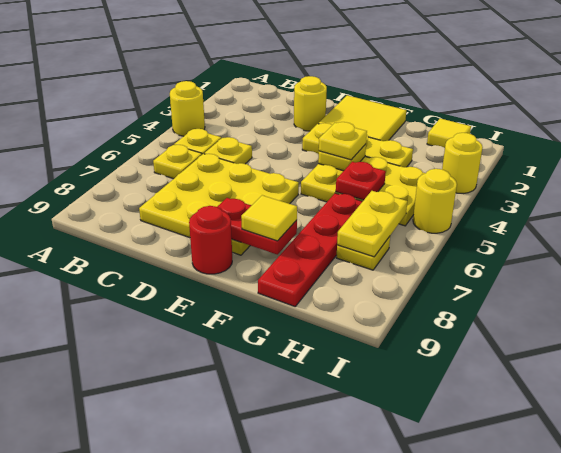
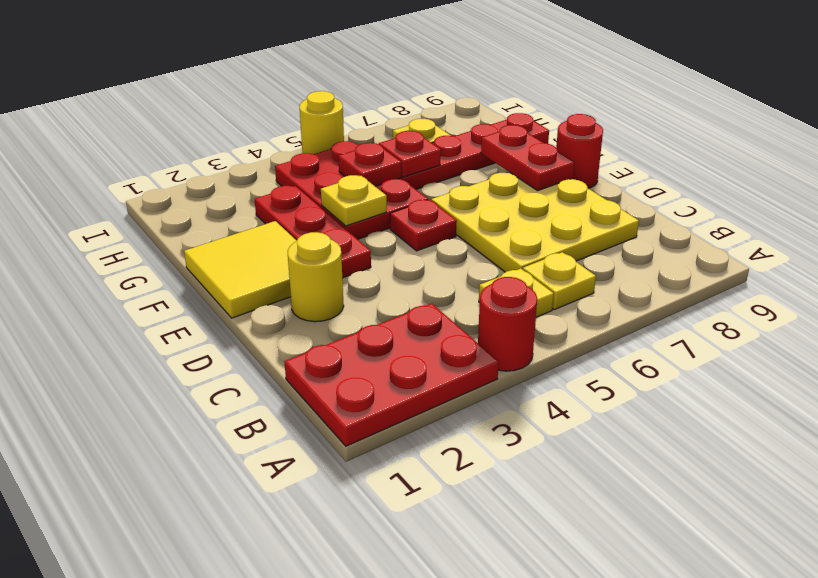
none -> red 2x3 plate [284,303,499,446]
yellow 1x1 round brick [170,81,205,136] -> red 1x1 round brick [478,277,537,371]
yellow 1x1 plate [204,137,252,164] -> none
yellow 1x3 plate [302,123,413,167] -> red 1x3 plate [255,186,371,278]
none -> red 1x1 plate [390,200,457,251]
yellow 2x3 plate [301,157,425,226] -> red 2x3 plate [275,141,428,239]
yellow 1x1 plate [319,122,367,160] -> none
yellow 1x1 tile [241,195,297,241] -> none
none -> red 1x1 plate [379,131,441,177]
yellow 1x1 tile [427,118,471,148] -> none
yellow 1x2 plate [337,191,407,257] -> none
yellow 1x1 round brick [442,133,483,193] -> none

